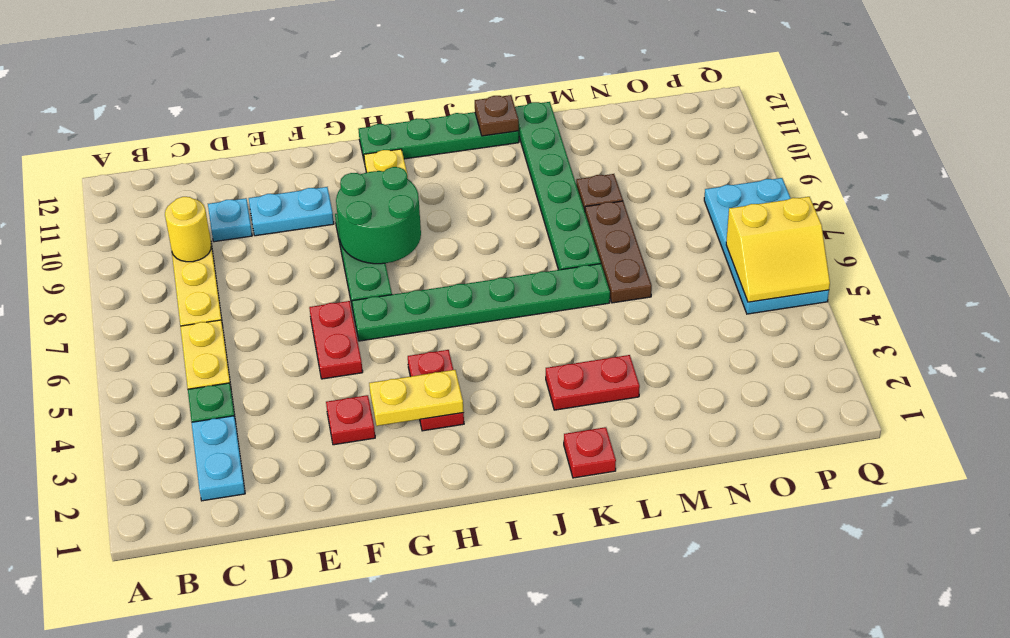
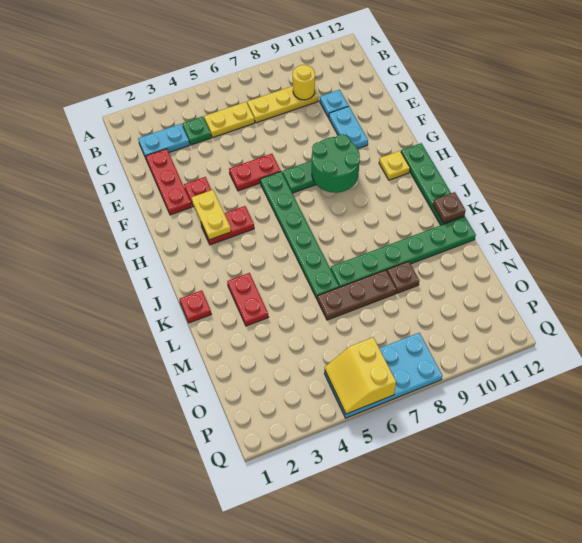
none -> red 1x3 plate [146,149,192,215]

